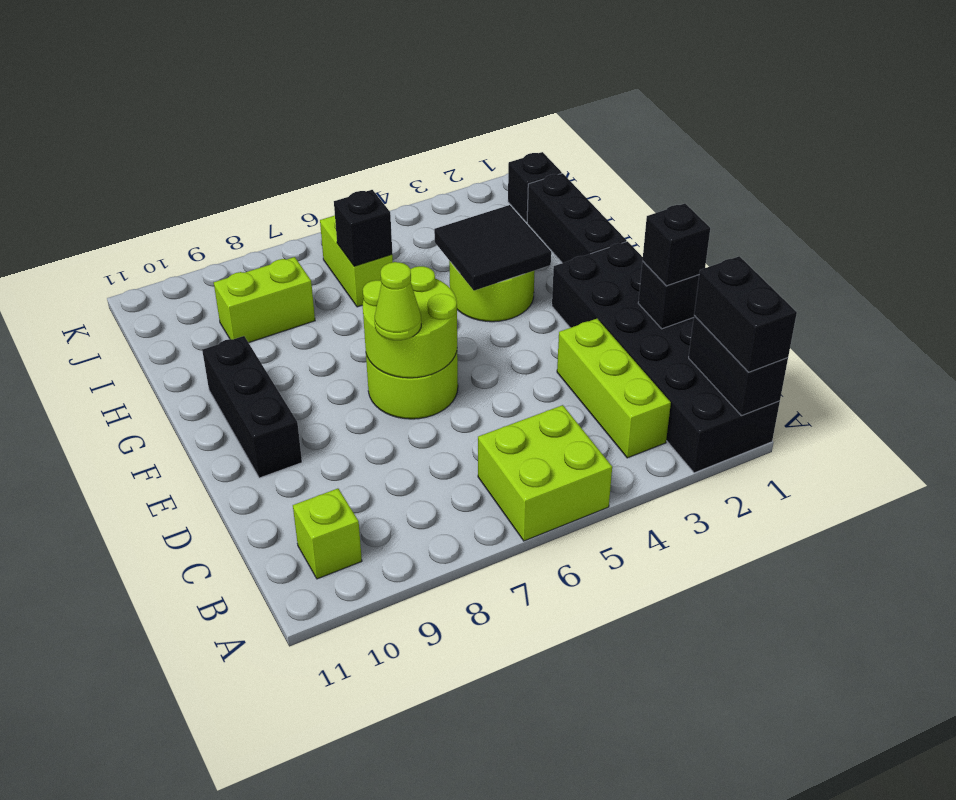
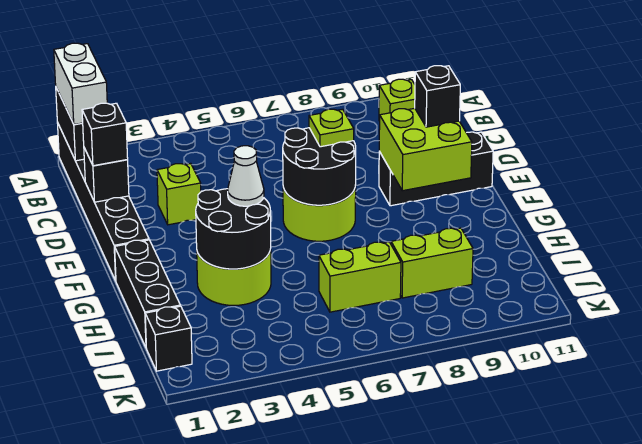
black 2x6 brick [552,241,780,473] -> black 1x6 brick [57,122,149,281]
black 1x2 brick [694,256,797,372] -> white 1x2 brick [54,43,107,124]
lime 2x2 brick [478,405,612,541] -> lime 2x2 brick moved to [379,108,472,191]
lime 1x3 brick [557,319,671,458] -> lime 1x1 brick [157,163,201,225]
lime 2x2 round brick [363,266,457,378] -> black 2x2 round brick [283,128,356,205]
lime 1x1 cone [375,262,421,340] -> lime 1x1 plate [309,109,354,147]
black 1x3 brick [202,336,302,478] -> black 1x3 brick turned to [379,132,493,206]
black 2x2 tile [434,205,551,291] -> black 2x2 round brick [196,189,271,269]
none -> white 1x1 cone [228,146,264,206]
lime 1x2 brick [320,215,393,307] -> lime 1x2 brick turned to [319,242,401,312]
black 1x1 brick [334,190,392,266] -> black 1x1 brick moved to [415,66,460,127]

